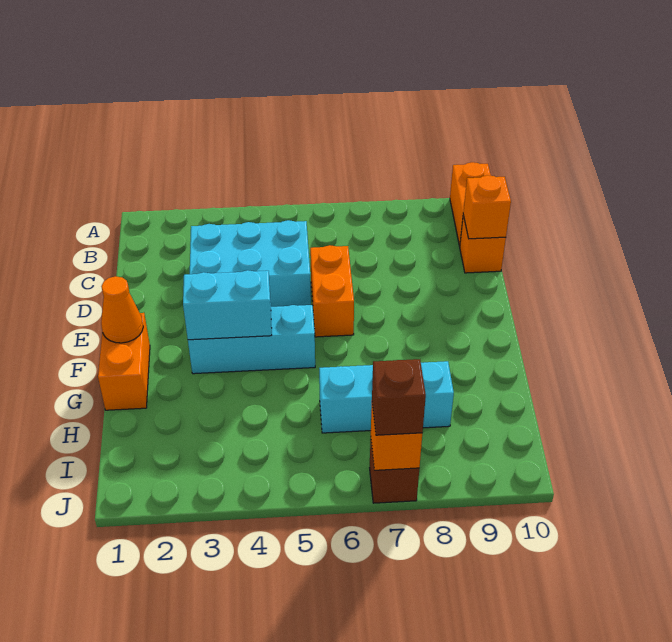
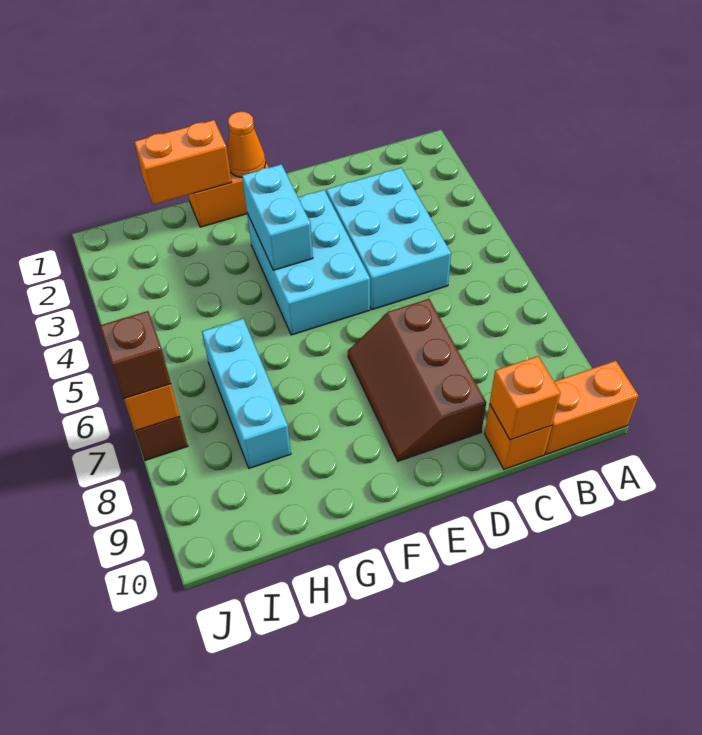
orange 1x2 brick [310,245,354,337] -> orange 1x2 brick moved to [135,120,231,204]
none -> brown 2x3 slope [348,299,486,461]
cyan 1x3 brick [188,305,315,374] -> cyan 2x3 brick [247,190,370,335]

